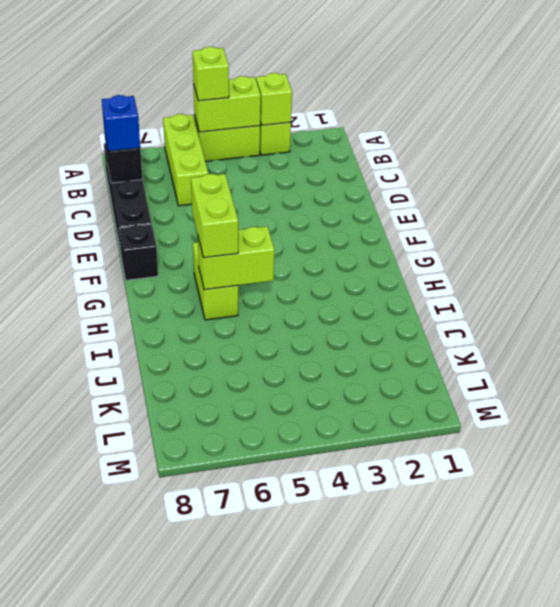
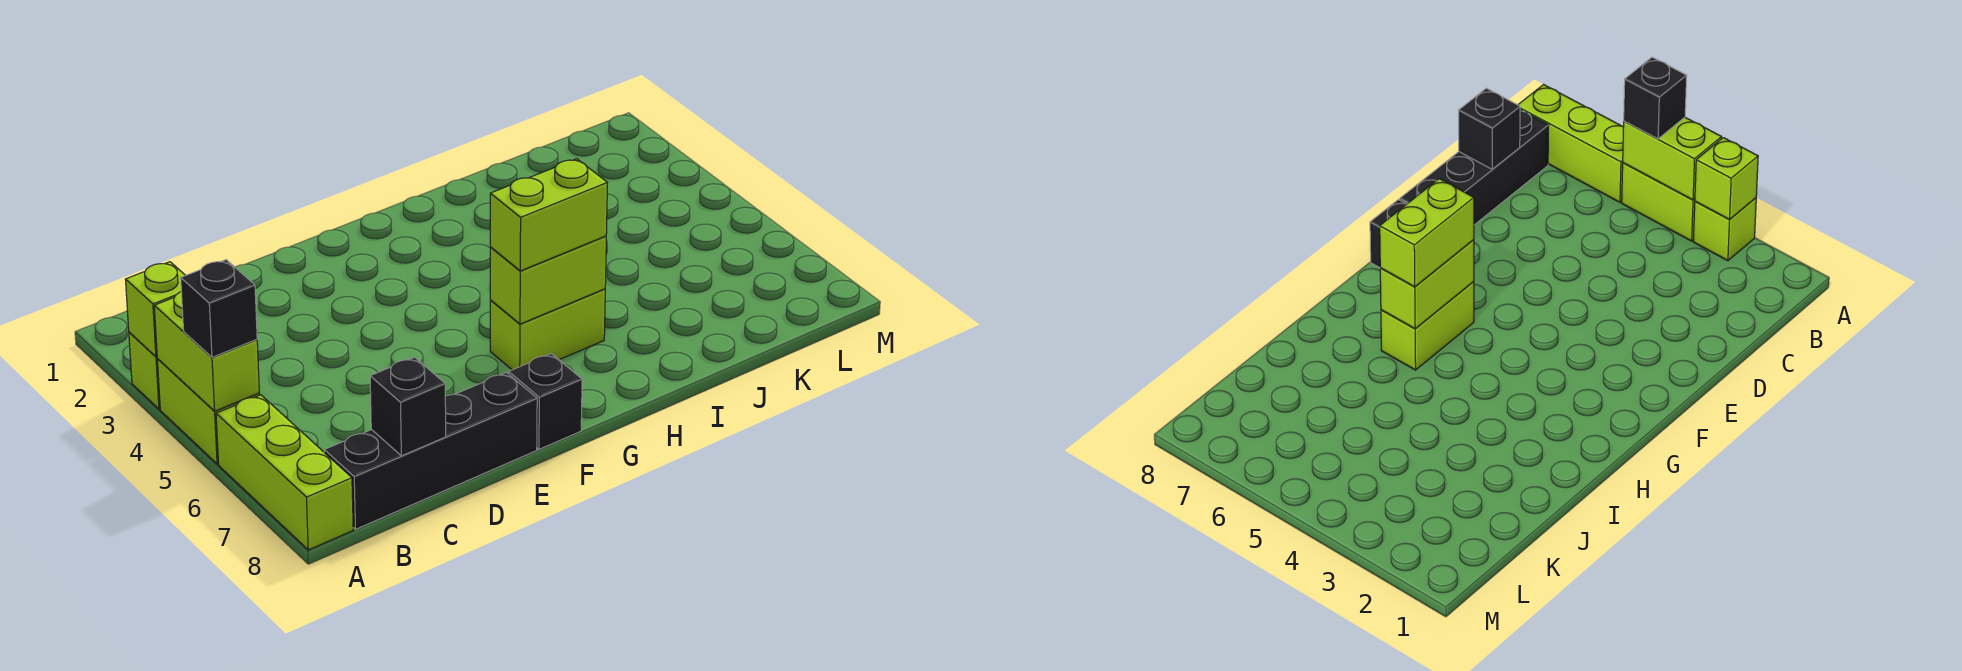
lime 1x1 brick [193,47,229,101] -> black 1x1 brick [181,260,257,357]
lime 1x3 brick [163,114,208,206] -> lime 1x3 brick turned to [216,395,353,550]
blue 1x1 brick [102,95,140,151] -> none
lime 1x2 brick [198,226,275,290] -> lime 1x2 brick turned to [490,236,606,324]

